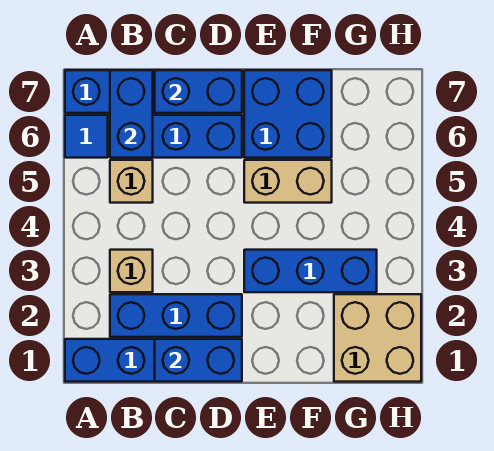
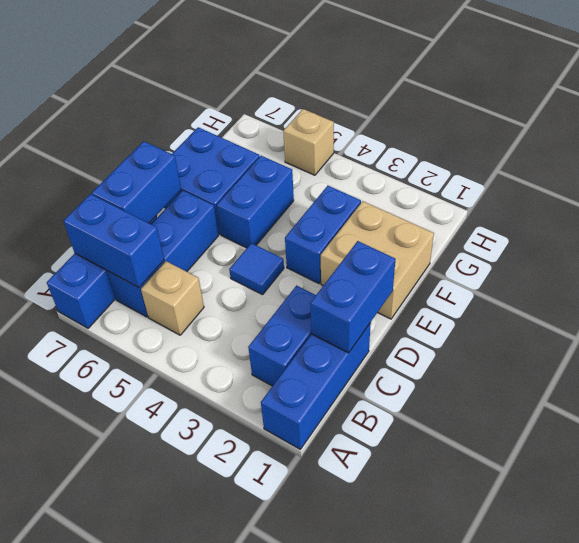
blue 1x1 tile [65,115,108,158] -> blue 1x1 tile moved to [229,243,284,295]
blue 1x3 brick [110,294,242,337] -> blue 1x2 brick [248,286,316,386]
tan 1x1 brick [110,250,153,292] -> tan 1x1 brick moved to [283,109,334,175]
blue 1x3 brick [244,250,377,292] -> blue 1x2 brick [285,186,361,283]
tan 1x2 brick [244,160,332,203] -> blue 1x2 brick [217,156,294,248]
tan 2x2 brick [334,294,421,382] -> tan 2x2 brick moved to [321,201,434,319]

